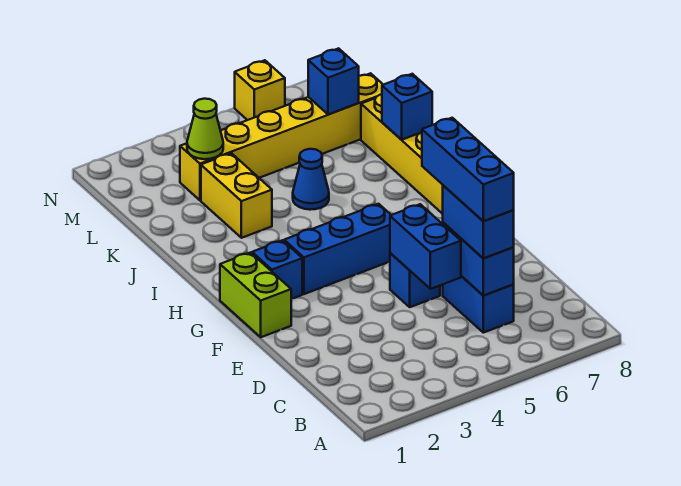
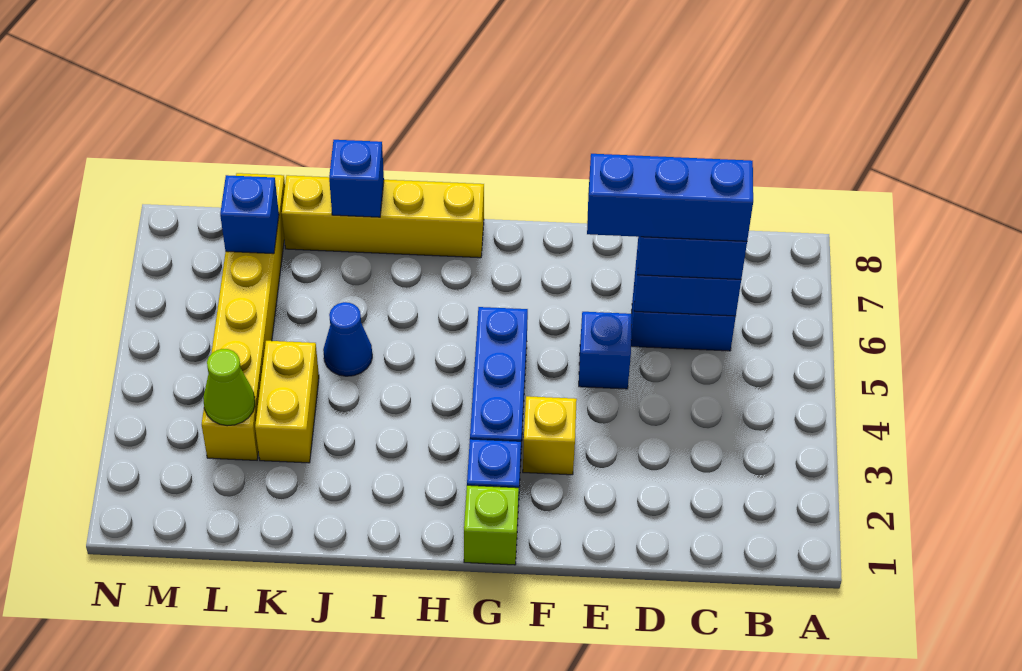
blue 1x2 brick [390,204,461,289] -> none
lime 1x2 brick [220,253,291,337] -> lime 1x1 brick [464,485,519,565]
yellow 1x2 brick [201,153,272,238] -> yellow 1x2 brick turned to [255,341,319,463]
yellow 1x1 brick [235,60,285,120] -> yellow 1x1 brick moved to [523,396,577,475]

